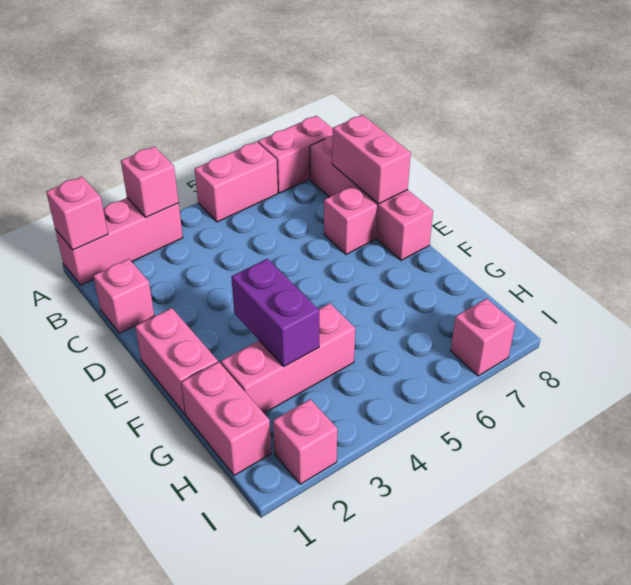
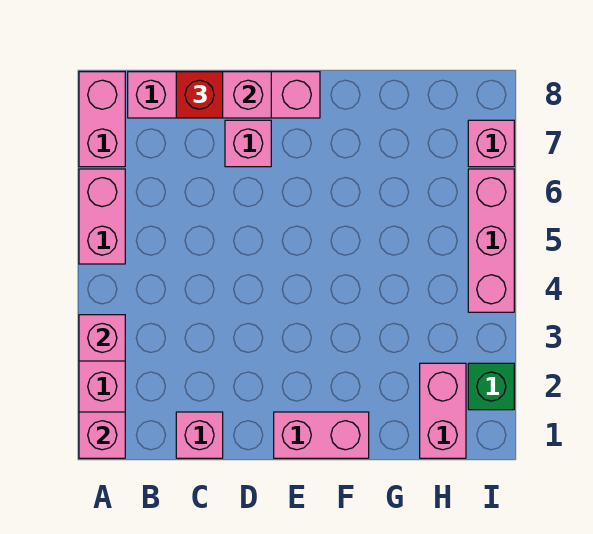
none -> red 1x1 brick [176,72,223,118]
purple 1x2 brick [231,259,319,366] -> none
pink 1x2 brick [181,362,271,475] -> pink 1x2 brick turned to [420,363,466,458]
pink 1x3 brick [221,303,355,413] -> pink 1x3 brick moved to [468,169,514,312]
pink 1x1 brick [273,399,337,484] -> green 1x1 brick [468,363,514,410]

